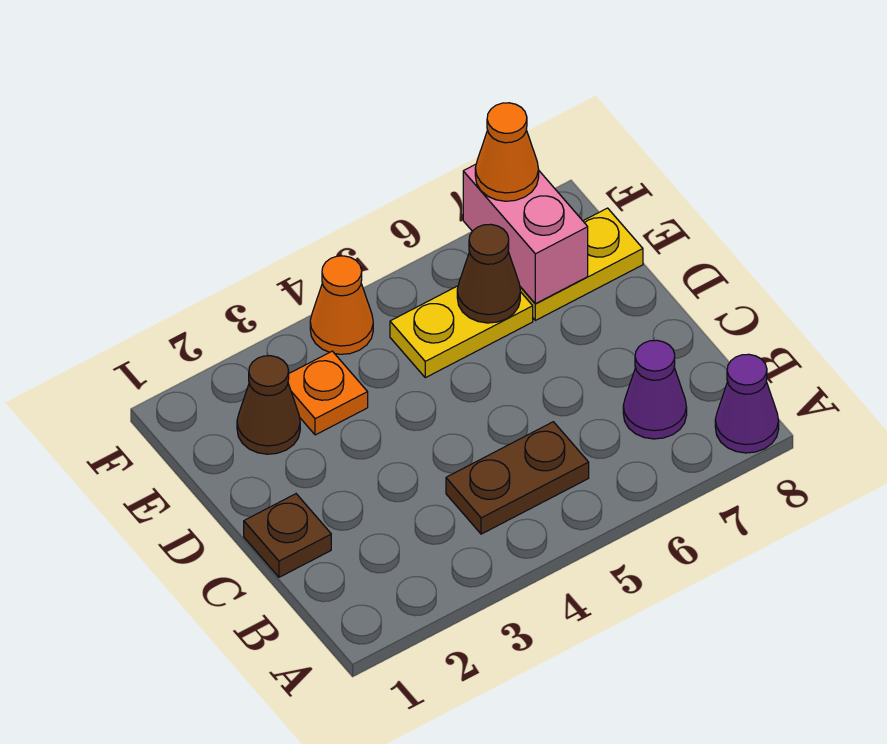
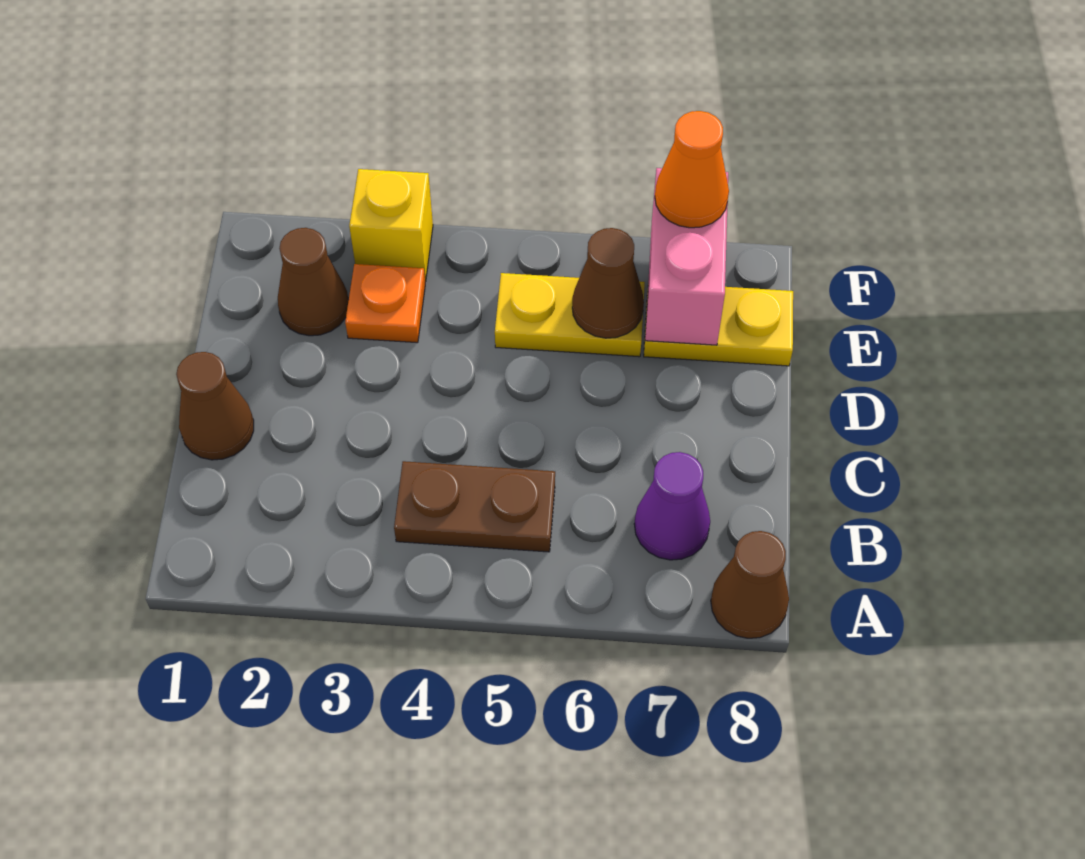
purple 1x1 cone [715,354,779,453] -> brown 1x1 cone [711,531,789,638]
brown 1x1 plate [244,494,331,577] -> brown 1x1 cone [176,352,254,460]
none -> yellow 1x1 brick [349,169,433,282]
orange 1x1 cone [310,256,373,354] -> none

